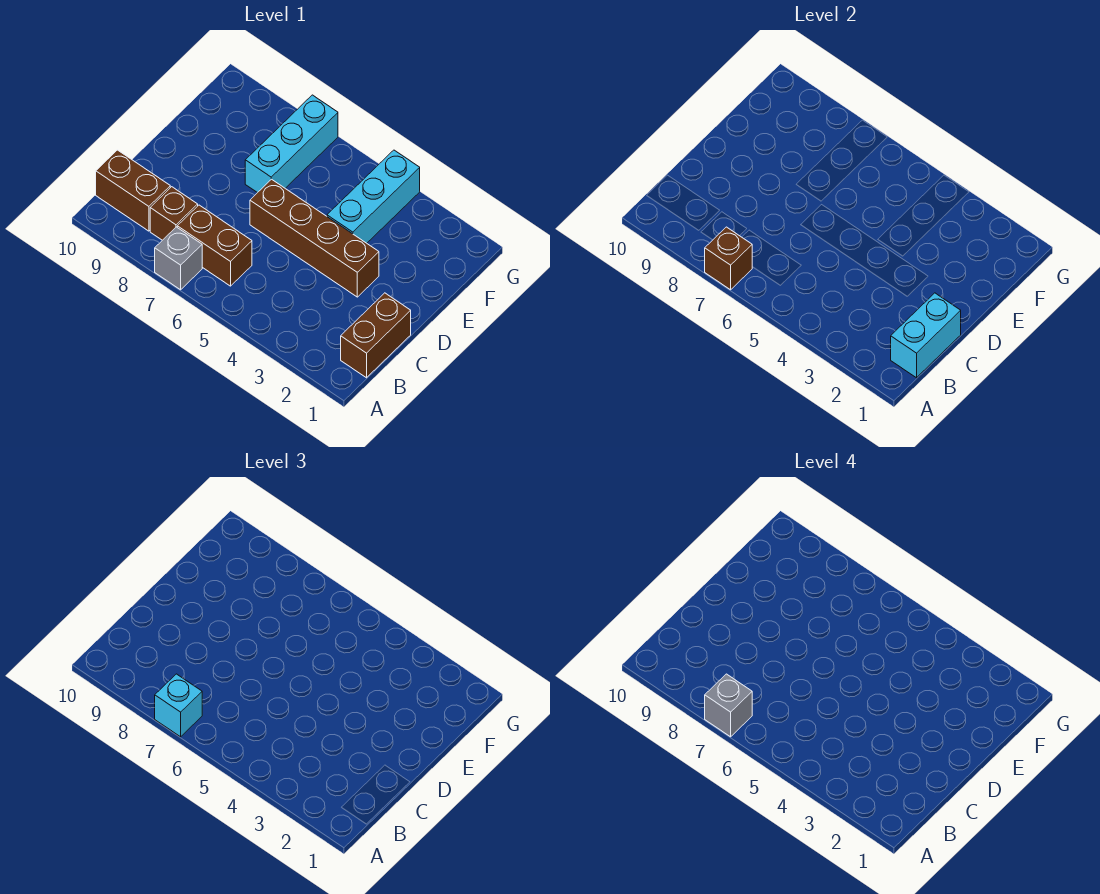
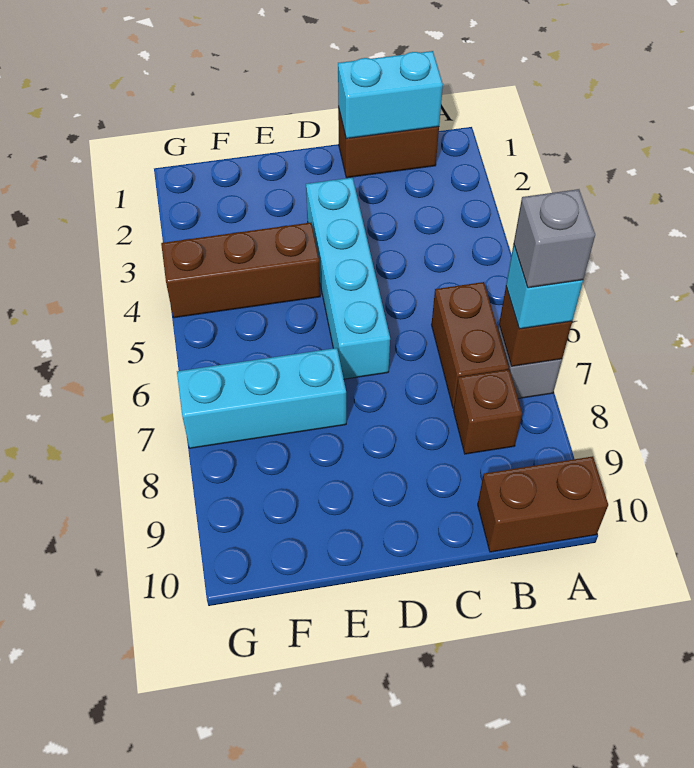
brown 1x2 brick [96,150,170,231] -> brown 1x2 brick turned to [478,456,608,552]
brown 1x4 brick [250,179,379,297] -> cyan 1x4 brick [306,178,390,379]
cyan 1x3 brick [327,150,420,243] -> brown 1x3 brick [161,223,320,318]

